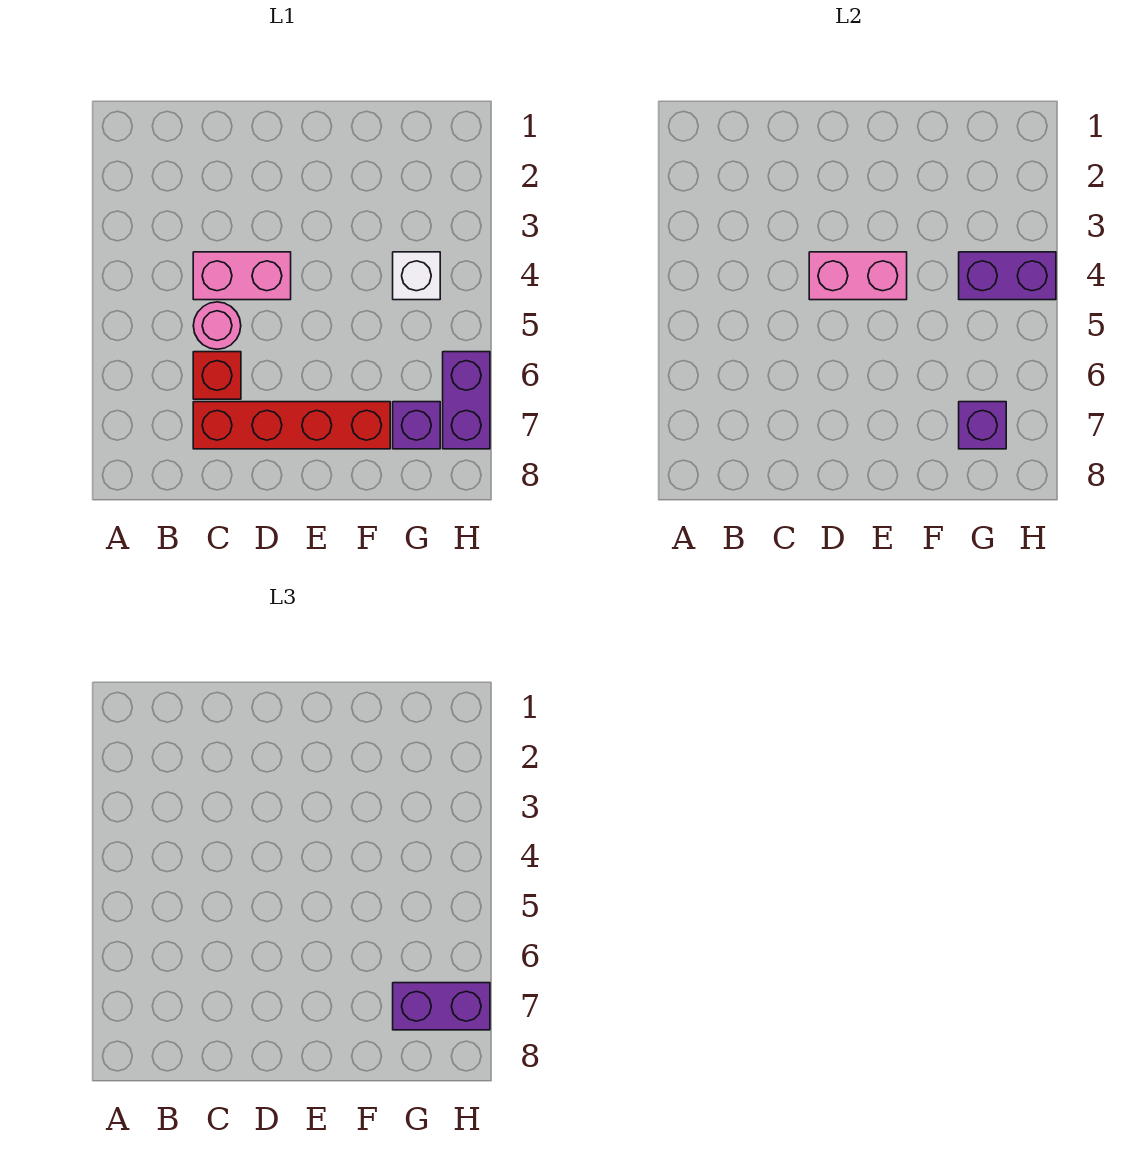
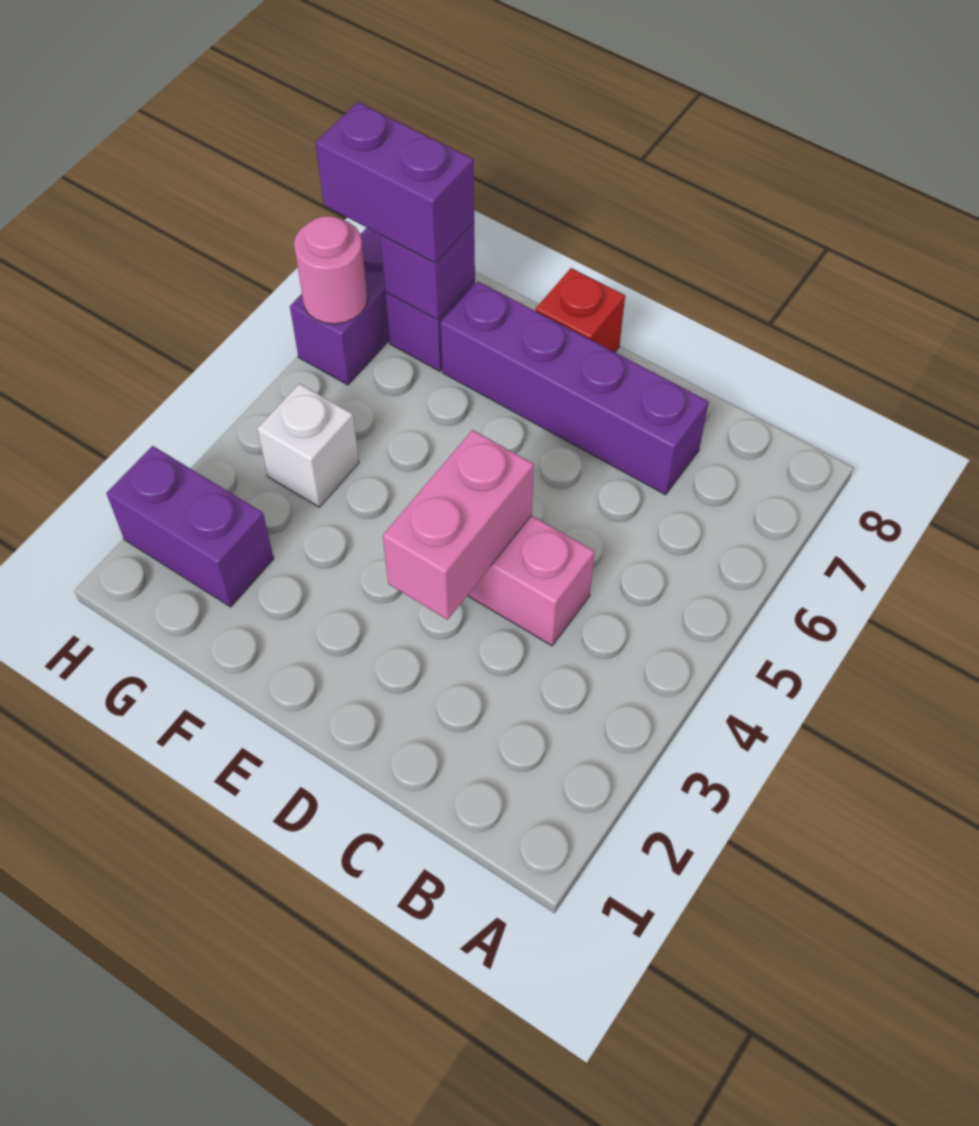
pink 1x1 round brick [193,302,241,349] -> pink 1x1 round brick moved to [294,216,368,324]
red 1x1 brick [193,352,241,399] -> red 1x1 brick moved to [536,268,625,352]
red 1x4 brick [193,402,390,449] -> purple 1x4 brick [441,281,709,495]
pink 1x2 brick [809,252,907,300] -> pink 1x2 brick turned to [383,430,534,620]
purple 1x2 brick [959,252,1056,300] -> purple 1x2 brick moved to [107,446,274,607]

